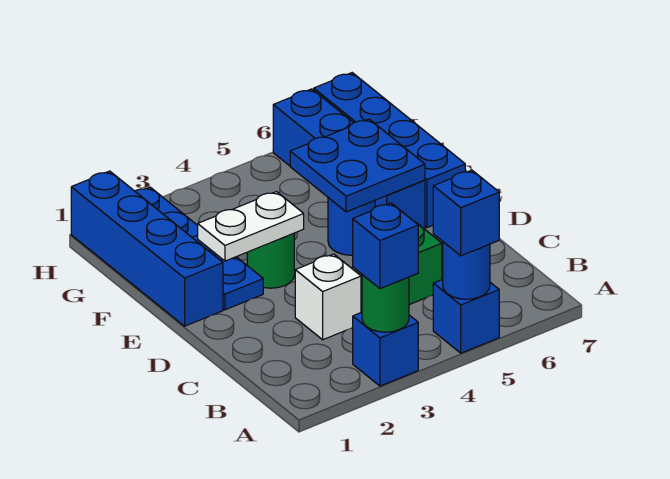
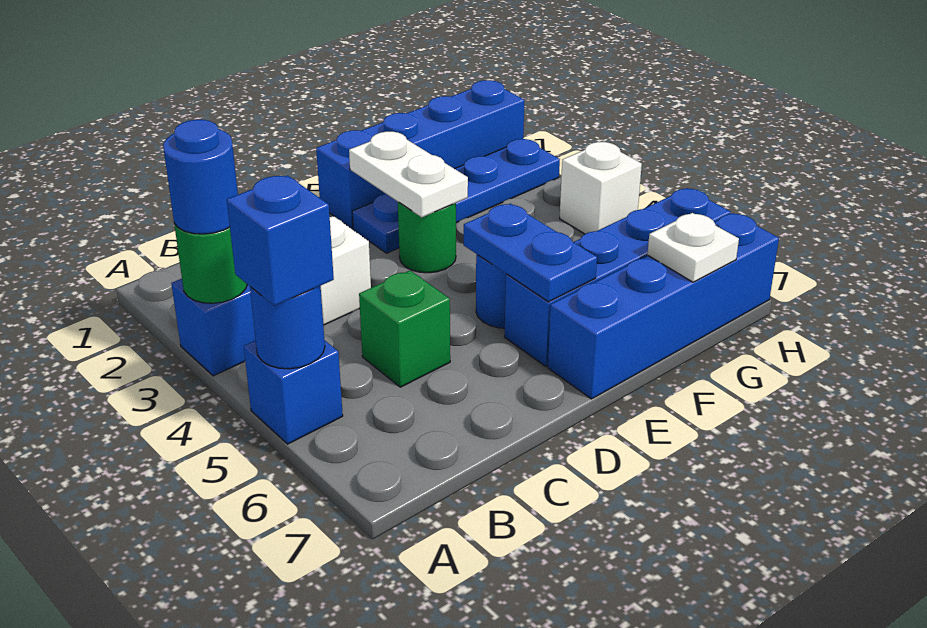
blue 1x1 brick [353,203,418,289] -> blue 1x1 round brick [163,120,238,234]
blue 2x2 plate [290,119,425,212] -> blue 1x2 plate [464,204,597,302]
none -> white 1x1 plate [647,213,739,282]
none -> white 1x1 brick [560,142,642,234]

